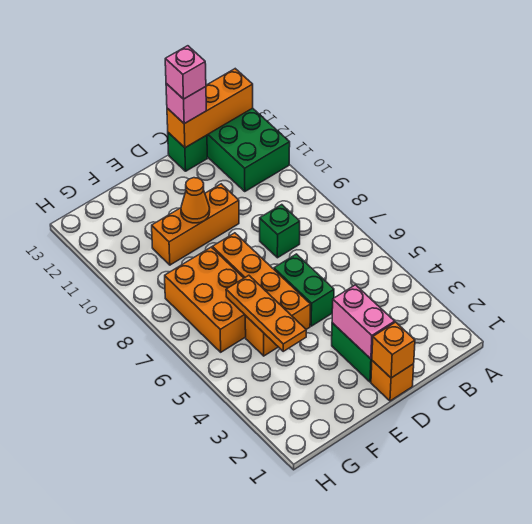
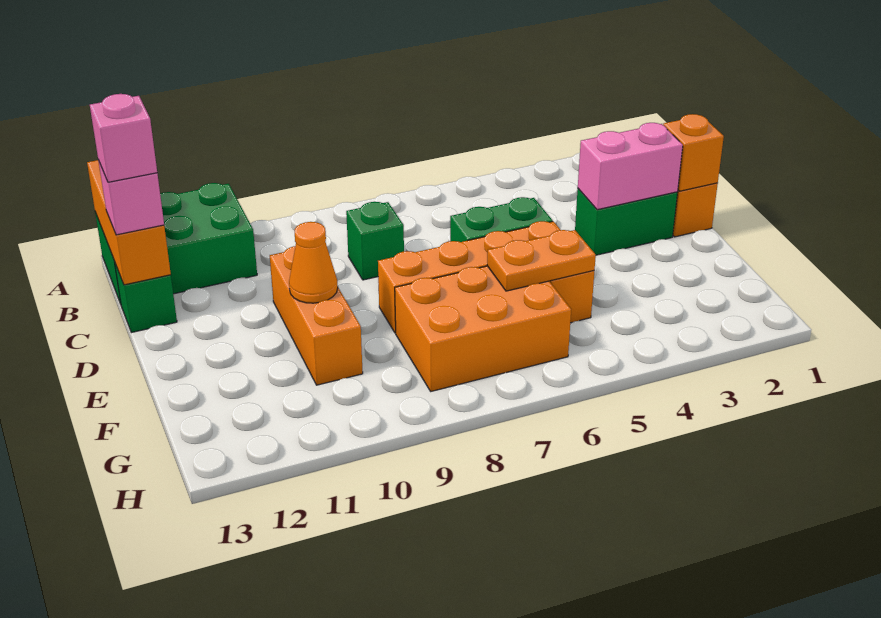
orange 1x3 plate [226,275,306,351] -> orange 1x2 plate [487,230,596,291]

